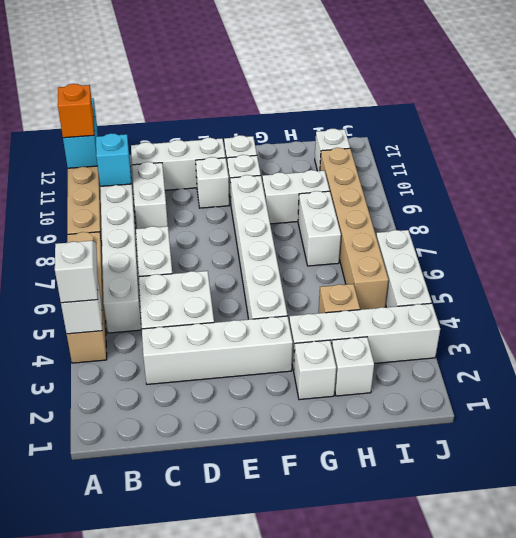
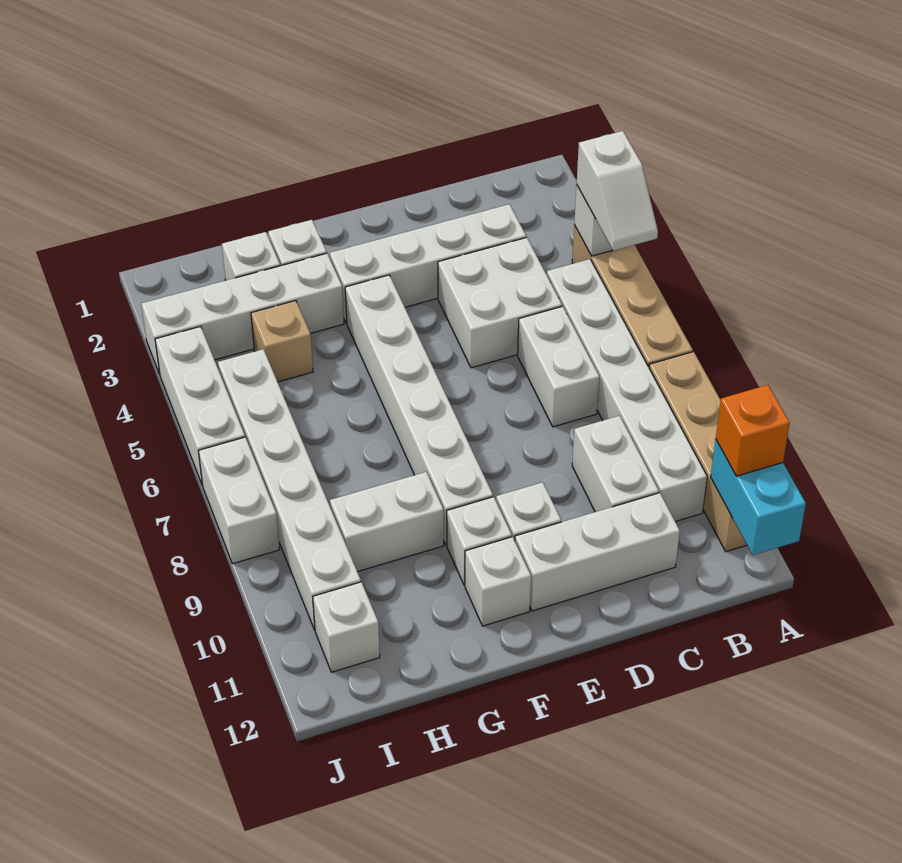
cyan 1x1 brick [96,133,131,186] -> none
white 1x2 brick [298,191,341,266] -> white 1x2 brick moved to [199,437,280,564]
tan 1x6 brick [320,148,388,310] -> white 1x6 brick [218,349,361,630]

